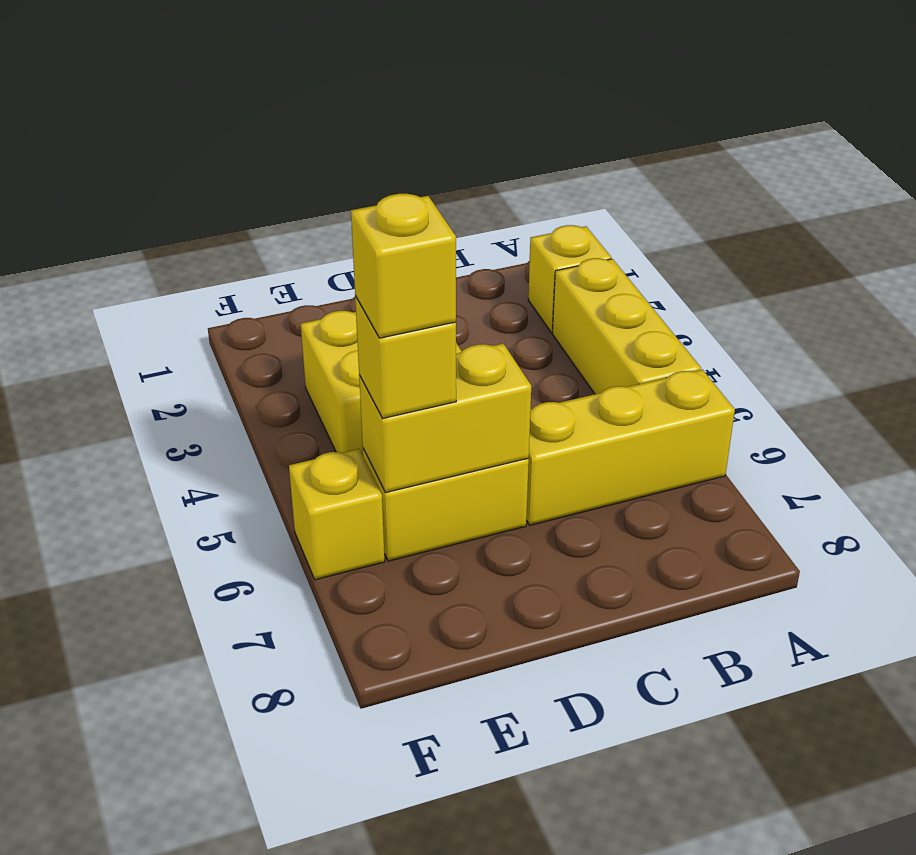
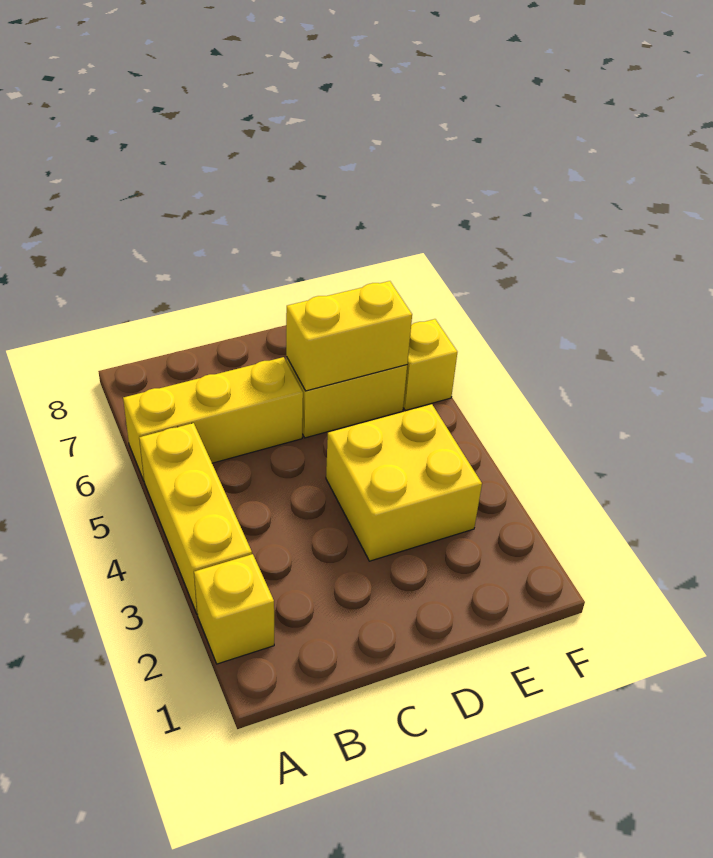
yellow 1x1 brick [355,296,456,418] -> none
yellow 1x1 brick [351,194,456,338] -> none

